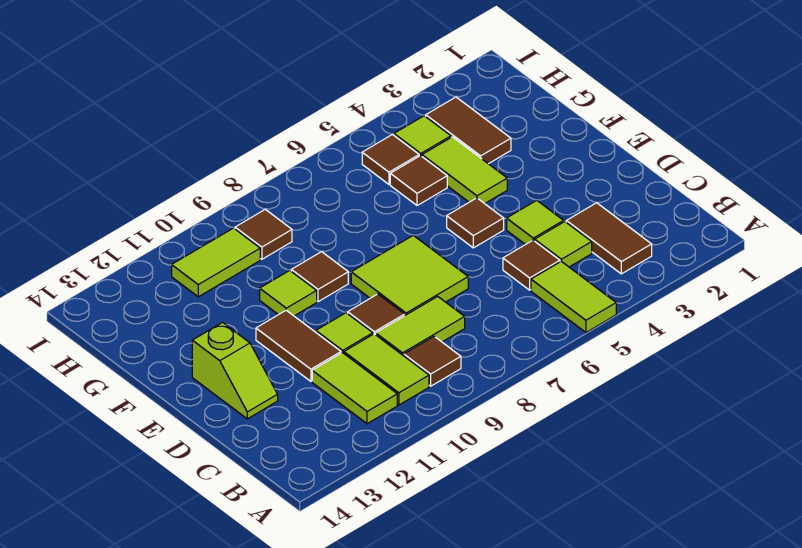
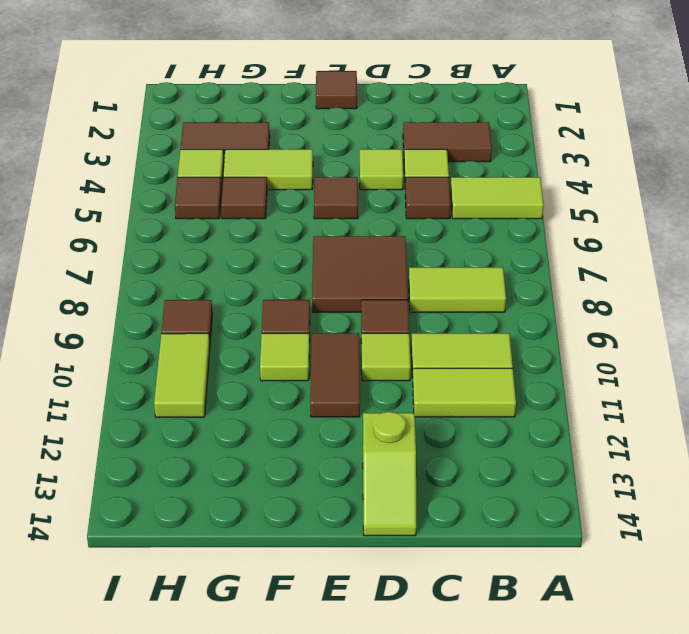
brown 1x1 tile [404,336,461,386] -> brown 1x1 tile moved to [316,71,357,109]
lime 1x2 tile [376,296,465,356] -> lime 1x2 tile turned to [409,267,506,312]
lime 2x2 tile [351,235,468,315] -> brown 2x2 tile [312,236,408,312]
brown 1x2 tile [256,310,341,381] -> brown 1x2 tile turned to [310,333,360,417]
lime 1x2 slope [192,322,278,419] -> lime 1x2 slope turned to [363,412,416,536]

